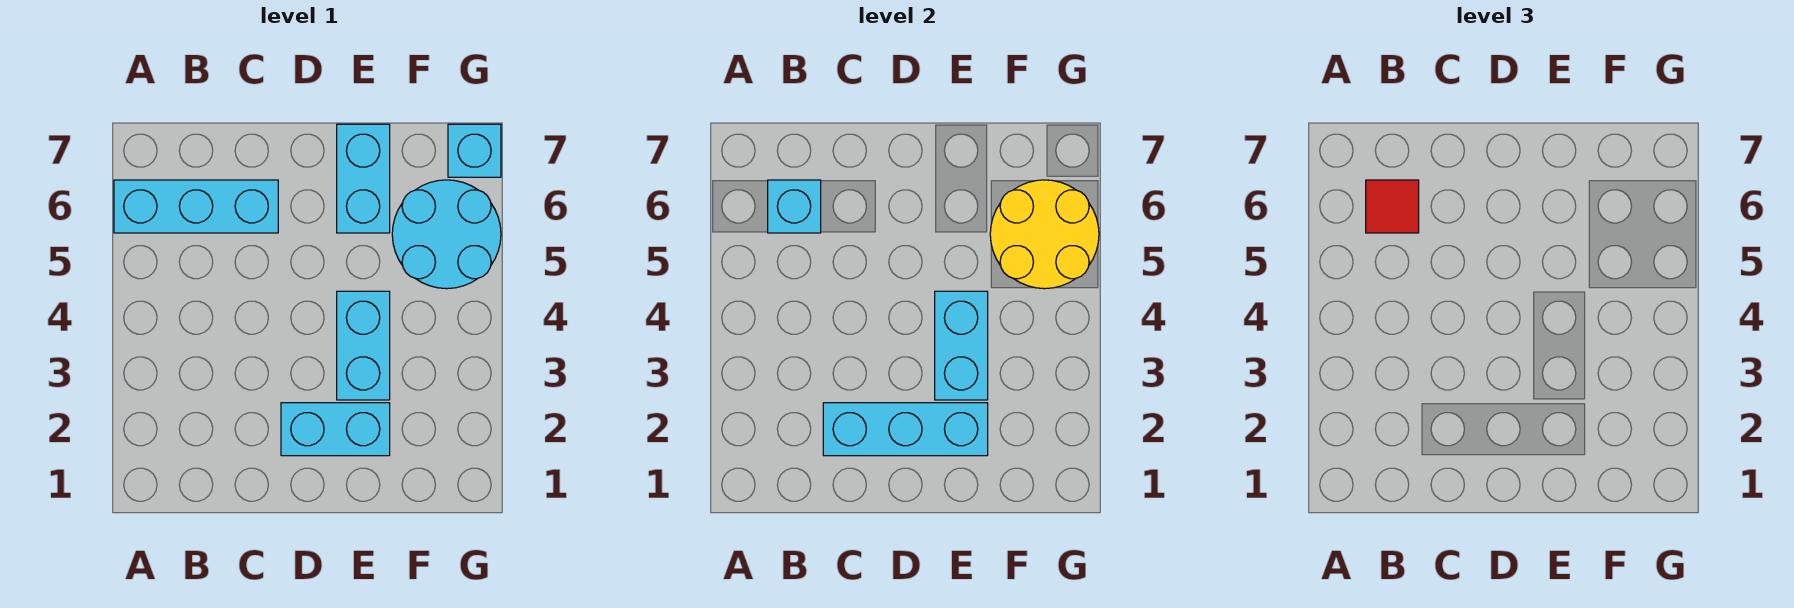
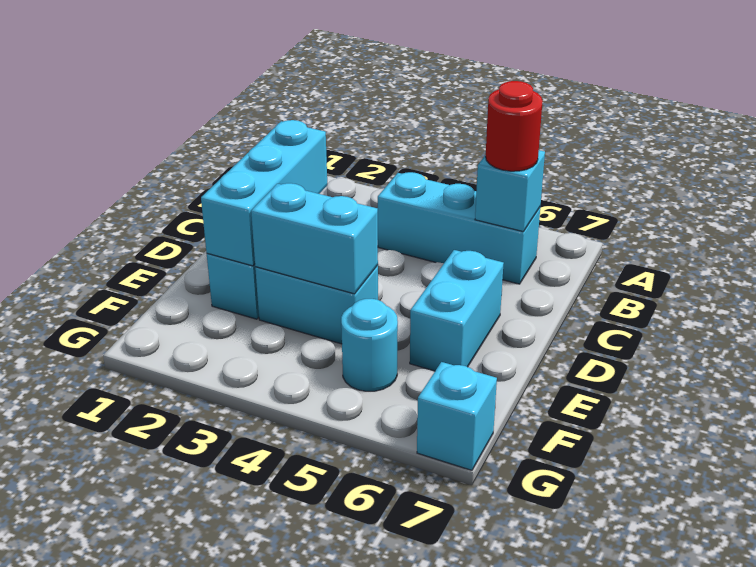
cyan 1x3 brick [114,180,278,233] -> cyan 1x3 brick turned to [378,172,540,284]
red 1x1 tile [1366,180,1419,233] -> red 1x1 round brick [486,81,543,171]
cyan 1x2 brick [337,124,390,233] -> cyan 1x2 brick turned to [410,250,504,371]
cyan 2x2 round brick [392,180,501,289] -> cyan 1x1 round brick [341,299,398,391]
yellow 2x2 round brick [990,180,1099,289] -> none

